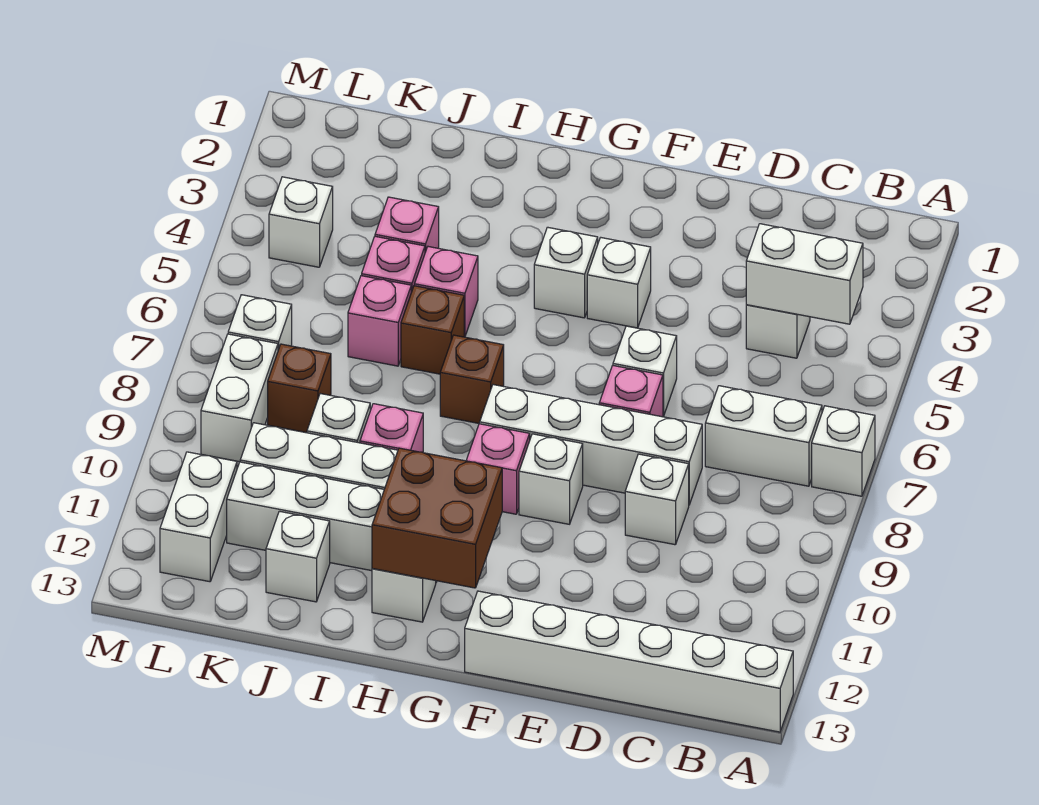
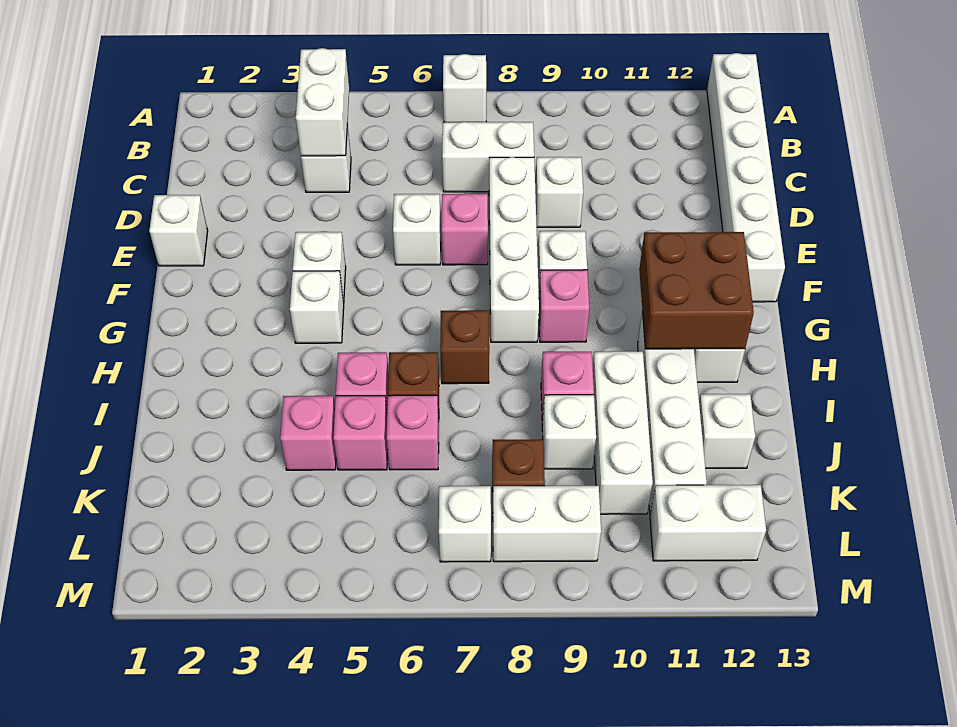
white 1x2 brick [705,386,822,486] -> white 1x2 brick turned to [442,121,534,192]
white 1x1 brick [269,177,333,267] -> white 1x1 brick moved to [149,195,208,266]

